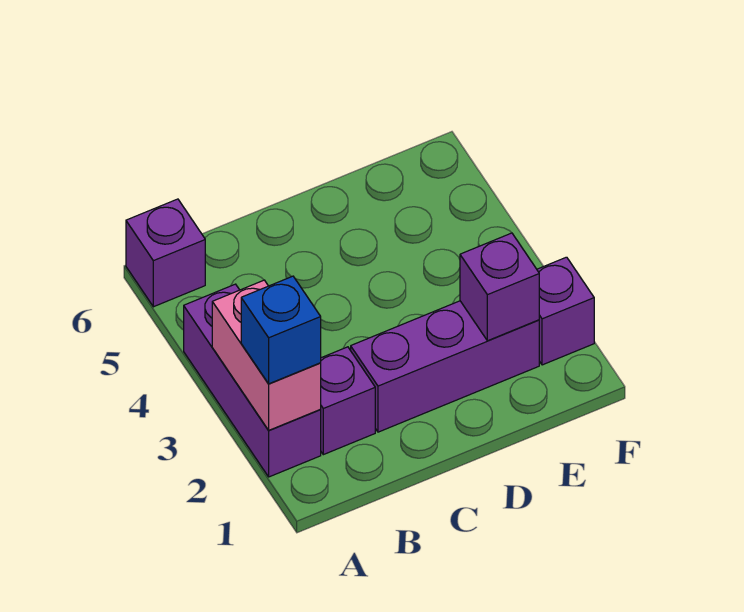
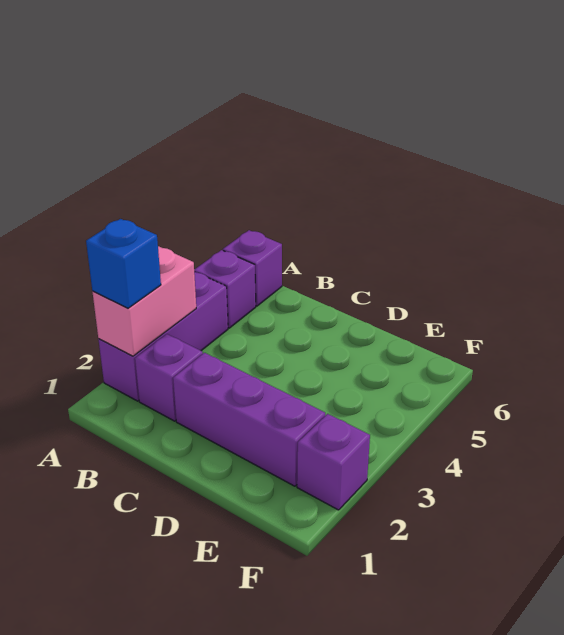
purple 1x1 brick [460,233,539,341] -> purple 1x1 brick moved to [194,250,256,328]

